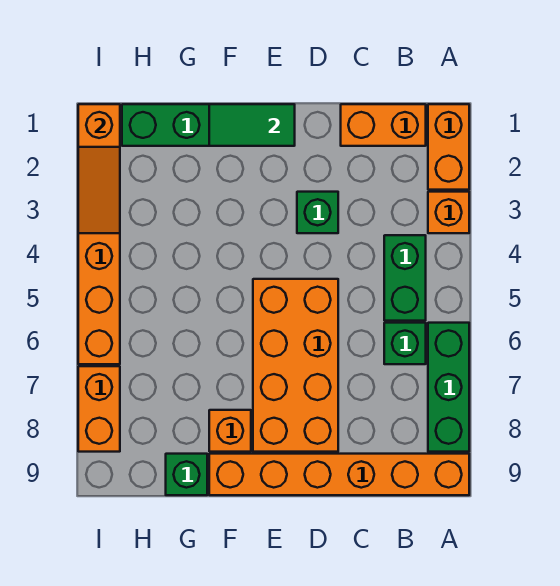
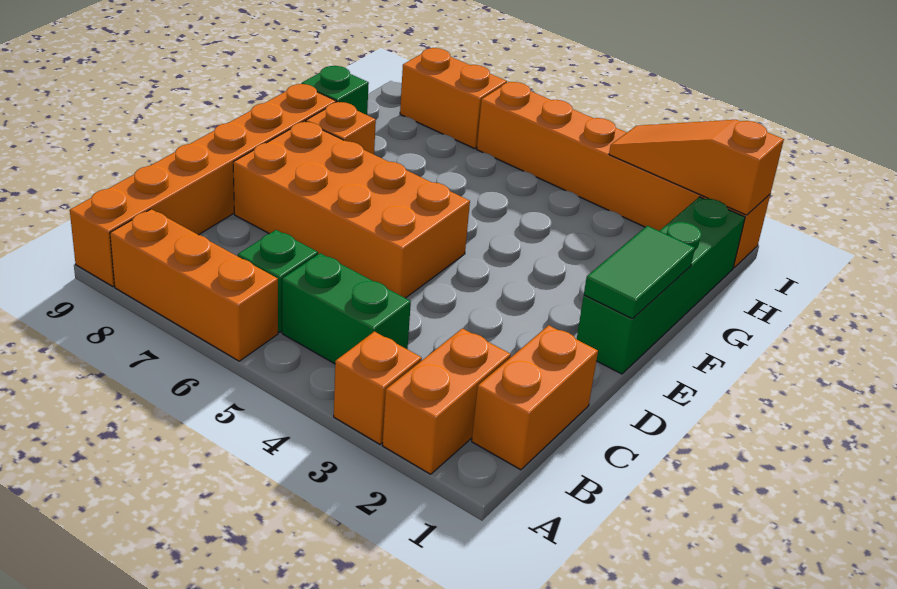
orange 1x2 brick [428,104,469,190] -> orange 1x2 brick turned to [383,328,511,474]
green 1x3 brick [428,323,469,452] -> orange 1x3 brick [110,209,278,361]
green 1x1 brick [297,192,338,233] -> none

